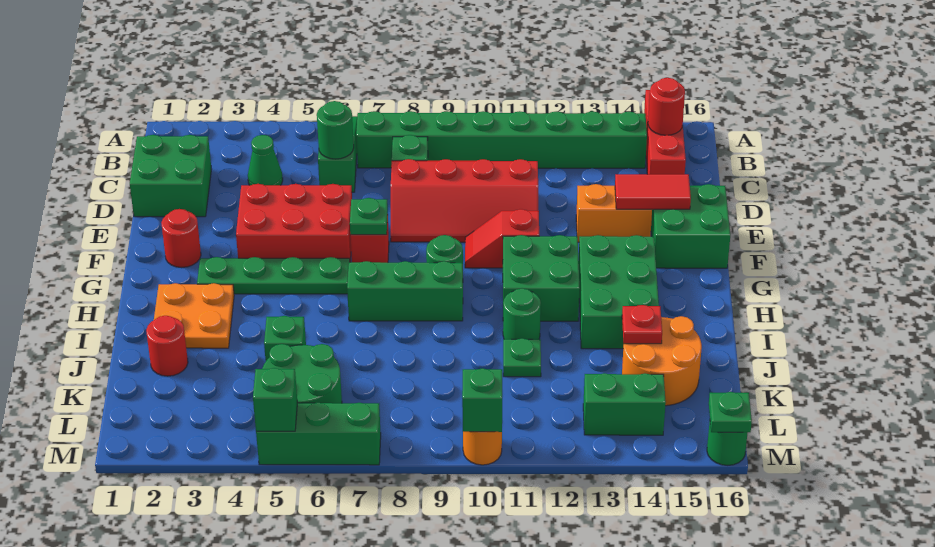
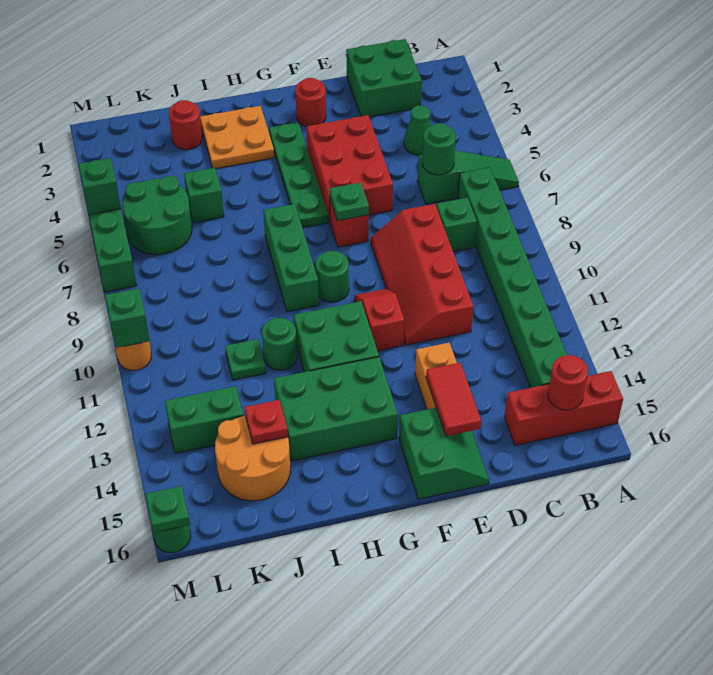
green 2x2 brick [651,184,730,268] -> green 2x2 slope [399,408,489,499]
green 1x2 brick [583,373,666,435] -> green 1x2 brick turned to [165,386,243,453]

